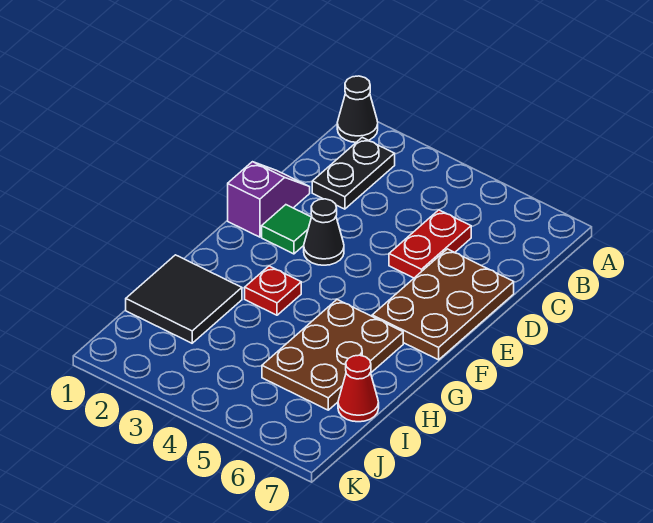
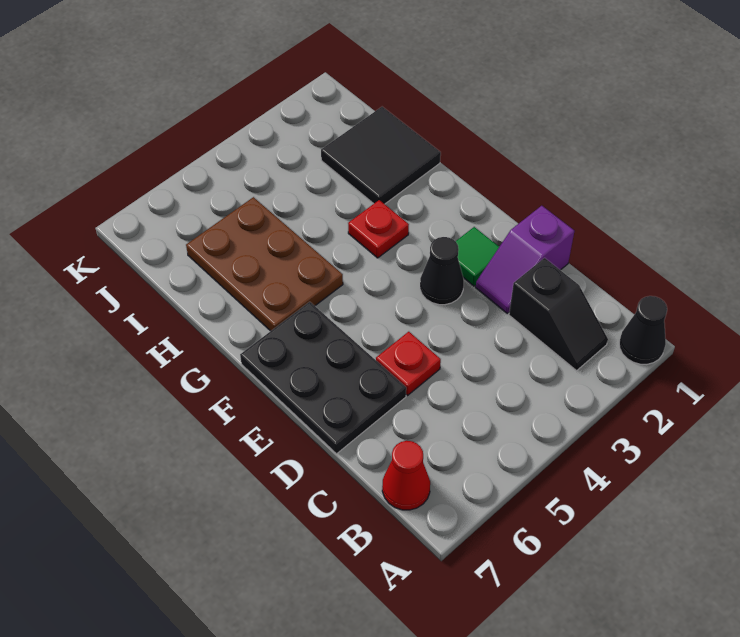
black 1x2 plate [312,138,395,209] -> black 1x2 slope [509,258,608,371]
red 1x2 plate [389,210,471,278] -> red 1x1 plate [376,332,441,395]
purple 1x2 slope [228,162,310,237] -> purple 1x2 slope turned to [476,206,574,313]
brown 2x3 plate [372,249,514,360] -> black 2x3 plate [240,302,406,454]
red 1x1 cone [338,355,379,422] -> red 1x1 cone moved to [382,441,430,510]

